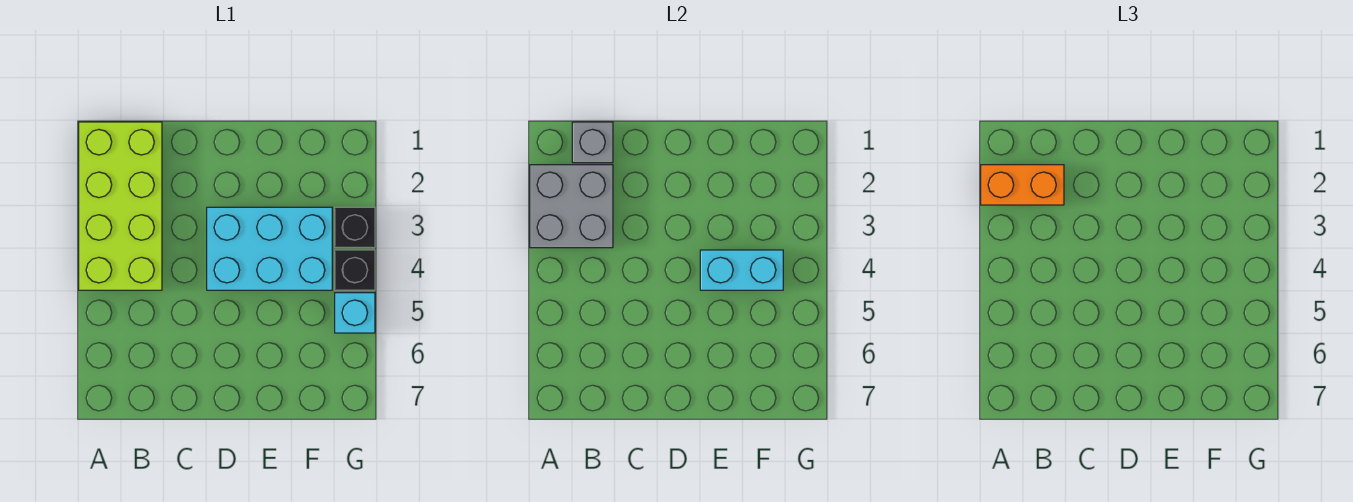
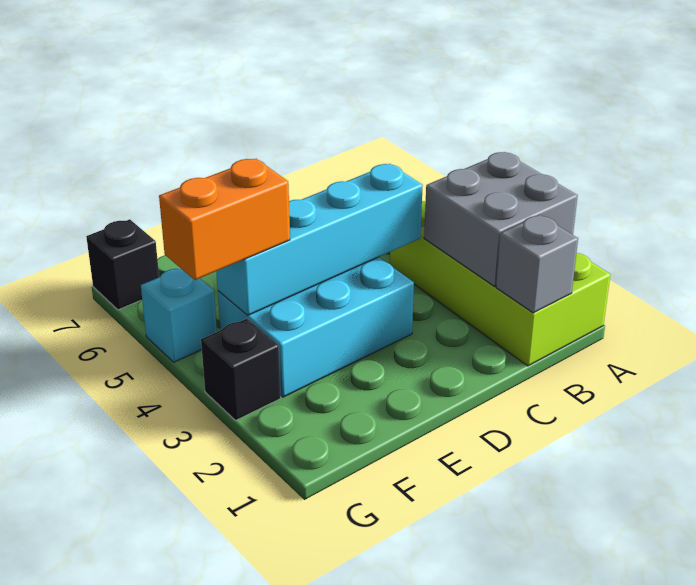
orange 1x2 brick [981,165,1064,205] -> orange 1x2 brick moved to [159,159,290,280]
cyan 1x2 brick [700,250,783,290] -> cyan 1x4 brick [216,164,423,315]
black 1x1 brick [335,250,375,290] -> black 1x1 brick moved to [86,219,159,310]

